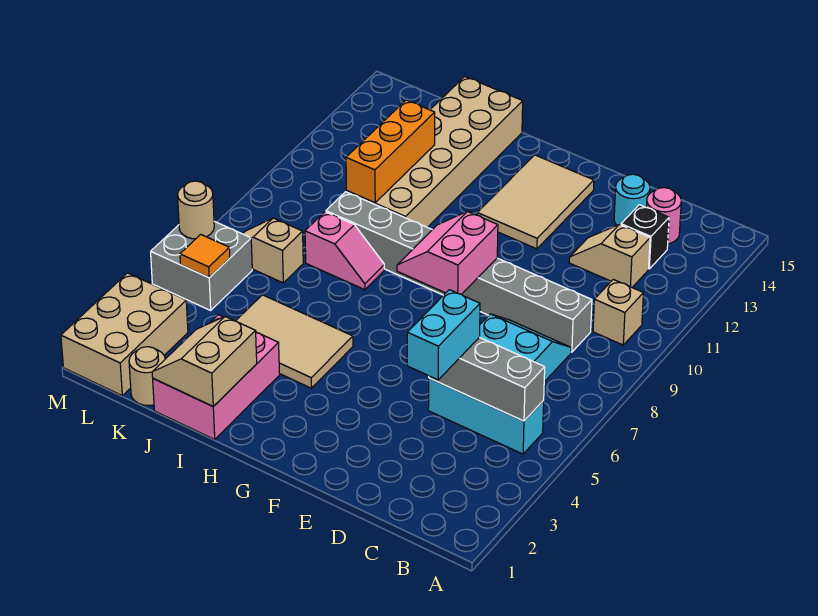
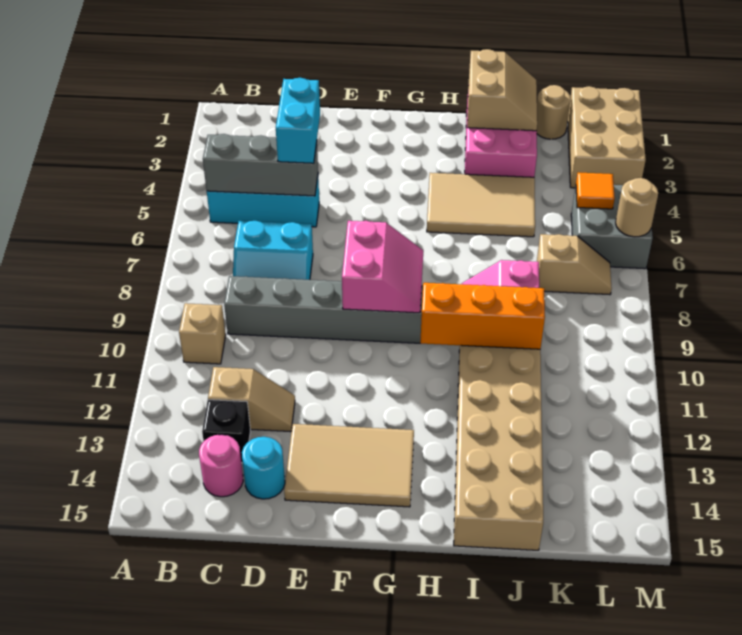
tan 2x3 tile [477,155,594,249] -> tan 2x3 tile turned to [284,424,414,507]
orange 1x3 brick [346,100,435,203] -> orange 1x3 brick turned to [420,283,545,349]

